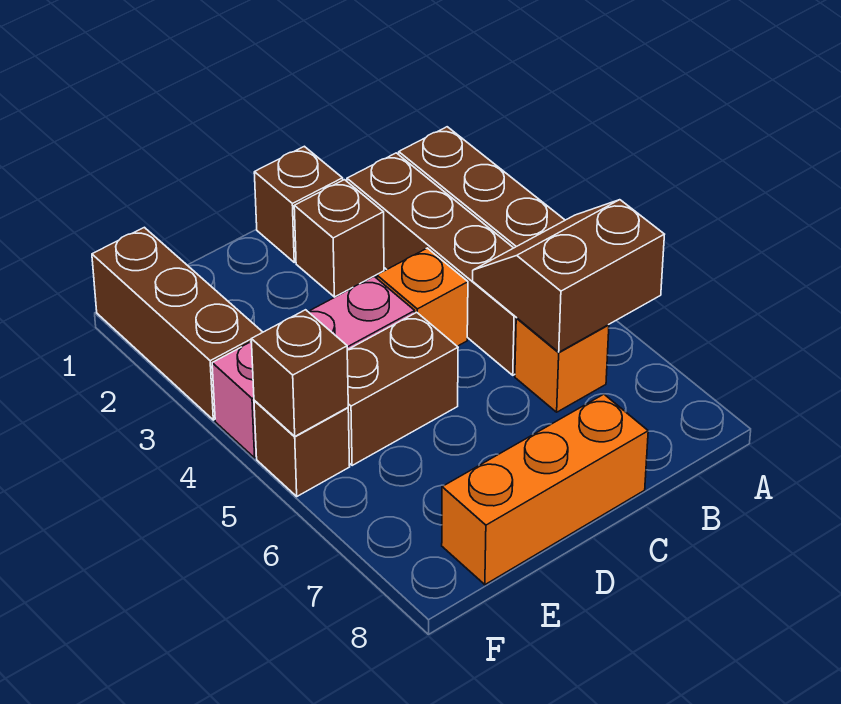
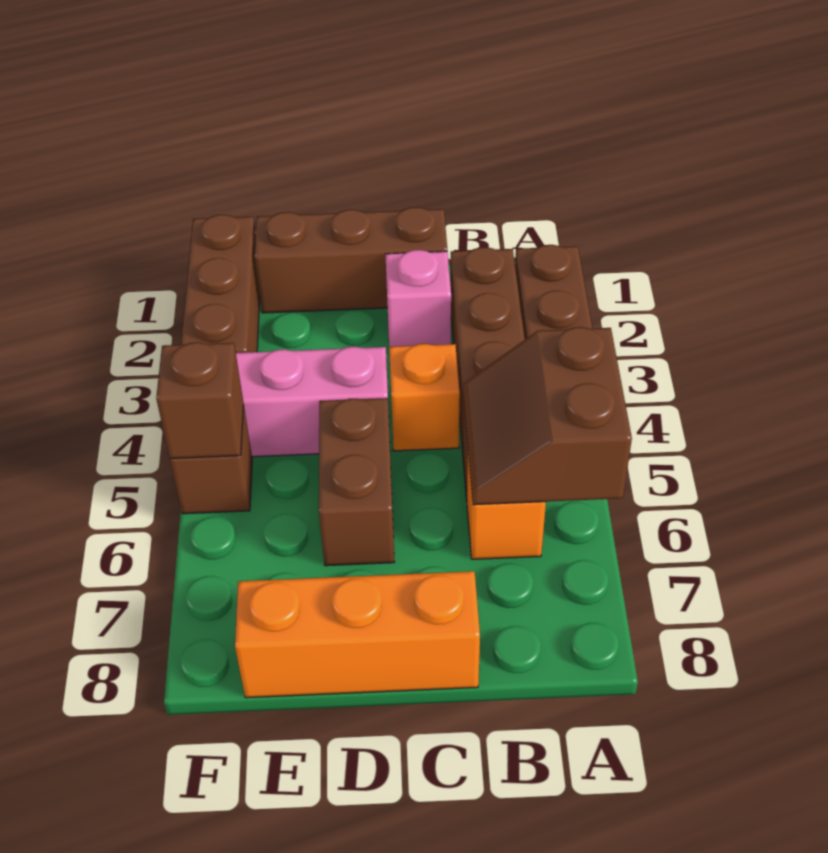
brown 2x2 slope [473,200,664,352] -> brown 2x2 slope turned to [463,327,632,505]
brown 1x1 brick [254,146,343,262] -> brown 1x3 brick [255,207,447,313]
brown 1x1 brick [294,180,384,297] -> pink 1x1 brick [385,250,451,347]
brown 1x2 brick [347,312,458,466] -> brown 1x2 brick turned to [319,398,394,566]

